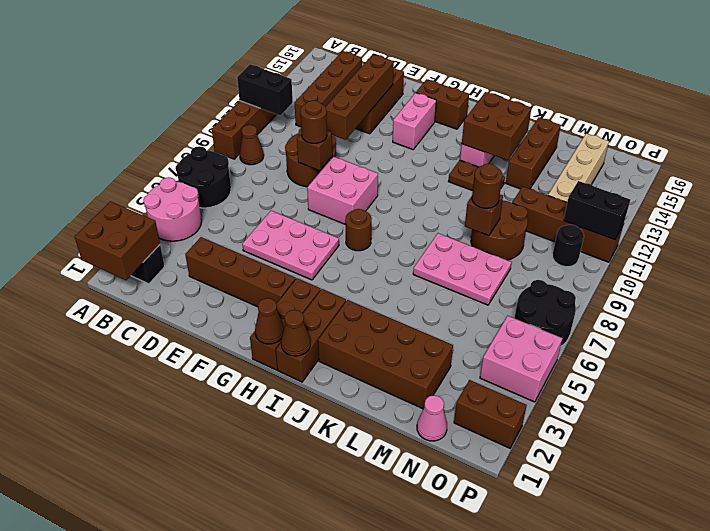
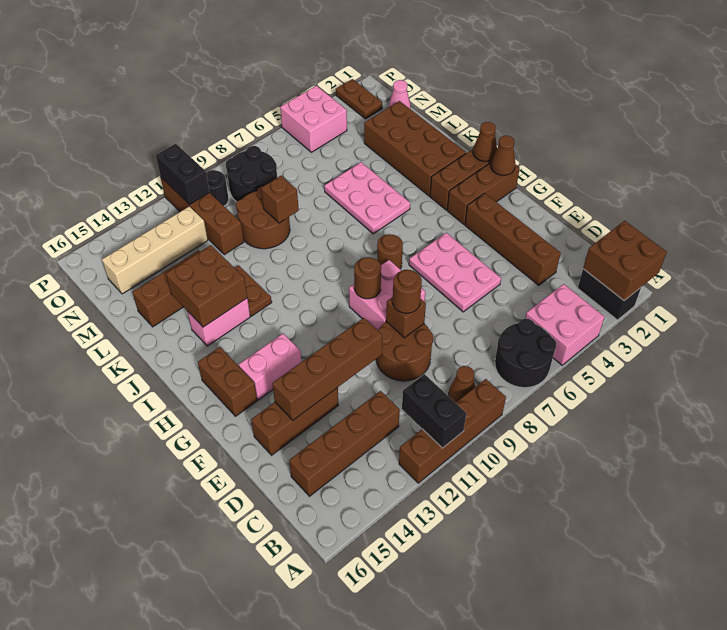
pink 2x2 round brick [143,178,202,241] -> pink 2x2 brick [525,284,605,365]
pink 2x3 plate [413,233,512,305] -> pink 2x3 plate moved to [324,162,410,234]
brown 1x1 round brick [472,164,502,208] -> brown 1x1 round brick moved to [354,257,381,299]
brown 1x2 brick [454,380,527,448] -> brown 1x2 plate [336,79,382,119]
black 2x2 round brick [515,280,576,346] -> black 2x2 round brick moved to [226,146,277,202]

